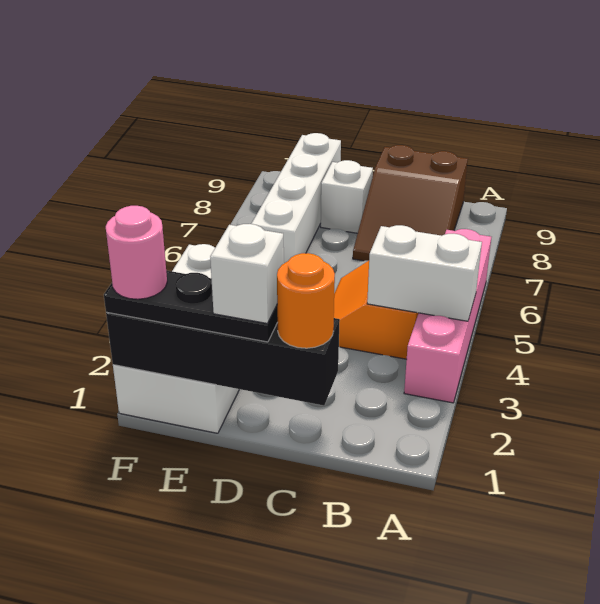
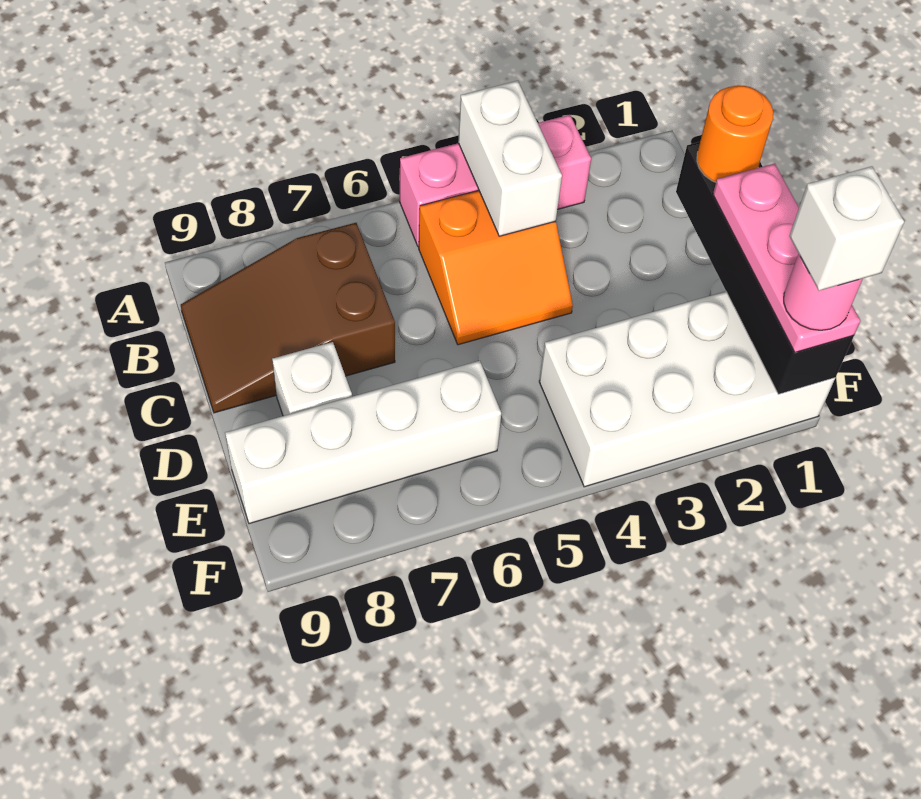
pink 1x4 brick [404,229,491,403] -> pink 1x3 brick [400,115,591,247]
brown 2x3 slope [353,145,468,261] -> brown 2x3 slope turned to [181,223,395,413]
black 1x3 plate [104,271,278,342] -> pink 1x3 plate [713,164,861,353]
white 1x1 brick [210,224,284,324] -> white 1x1 brick moved to [790,166,904,291]

